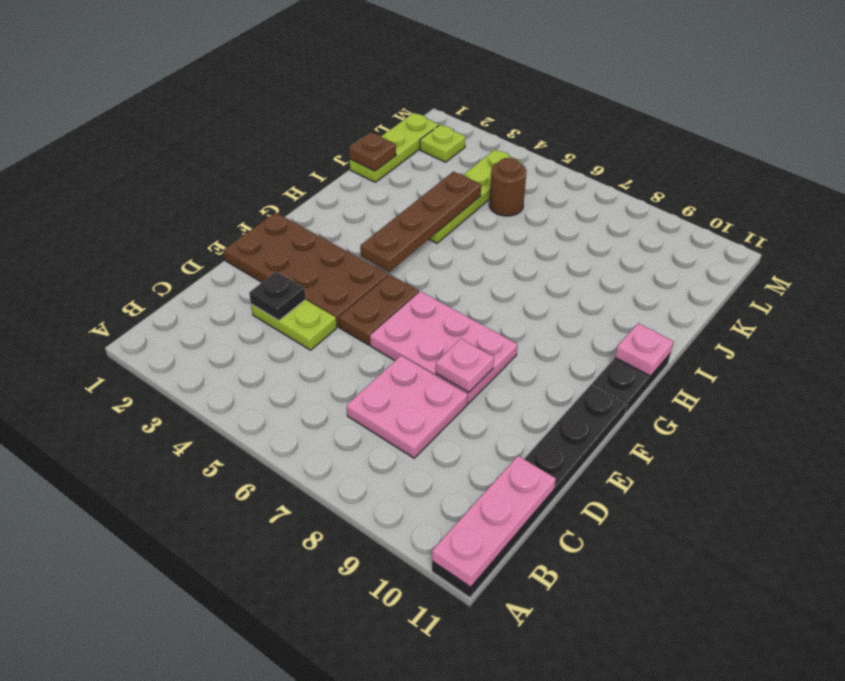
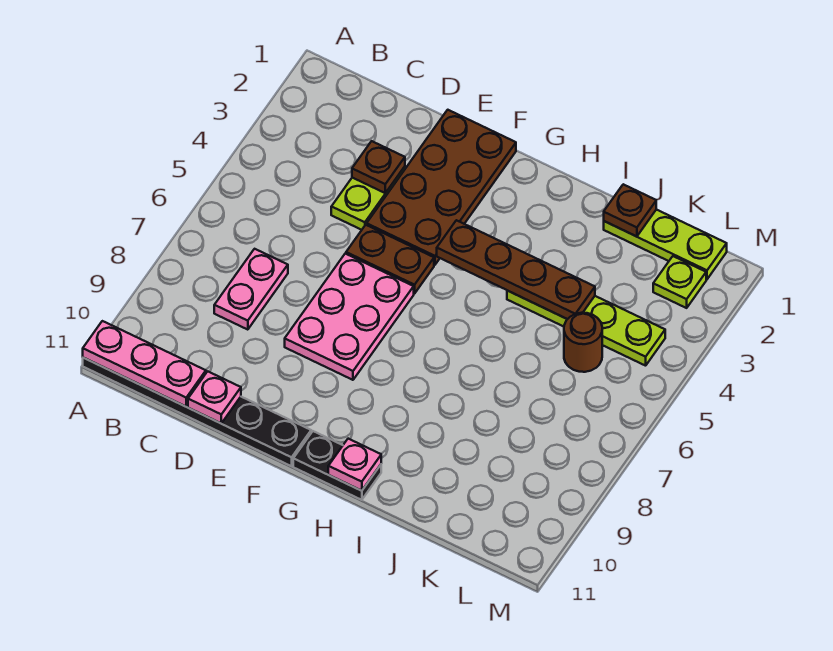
pink 2x2 plate [347,356,468,458] -> pink 1x2 plate [214,249,288,330]
black 1x1 plate [249,272,306,320] -> brown 1x1 plate [352,141,405,193]
pink 1x1 plate [436,339,494,393] -> pink 1x1 plate moved to [188,371,241,423]

